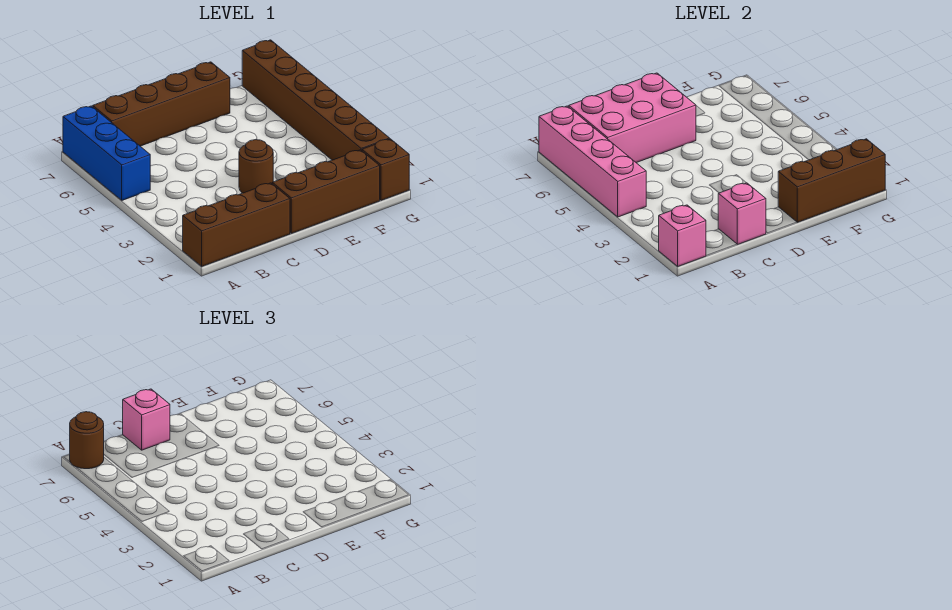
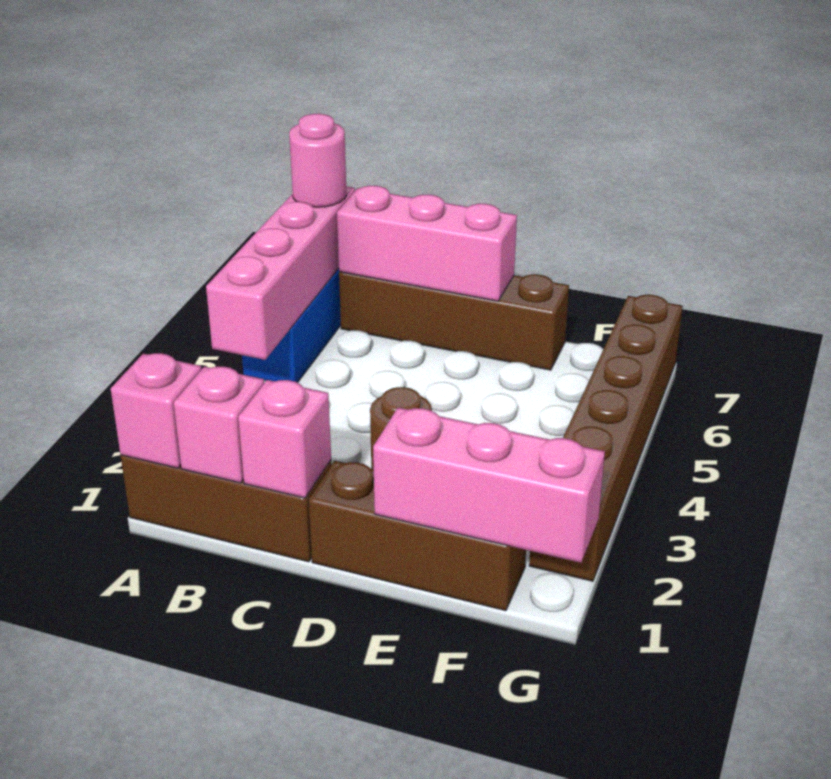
brown 1x1 round brick [70,412,104,469] -> pink 1x1 round brick [289,114,347,207]
pink 2x3 brick [569,73,696,163] -> pink 1x3 brick [337,186,517,301]
pink 1x1 brick [123,389,170,450] -> pink 1x1 brick moved to [174,367,264,483]
brown 1x3 brick [778,139,885,222] -> pink 1x3 brick [373,408,605,563]
brown 1x1 brick [362,139,409,200] -> none

